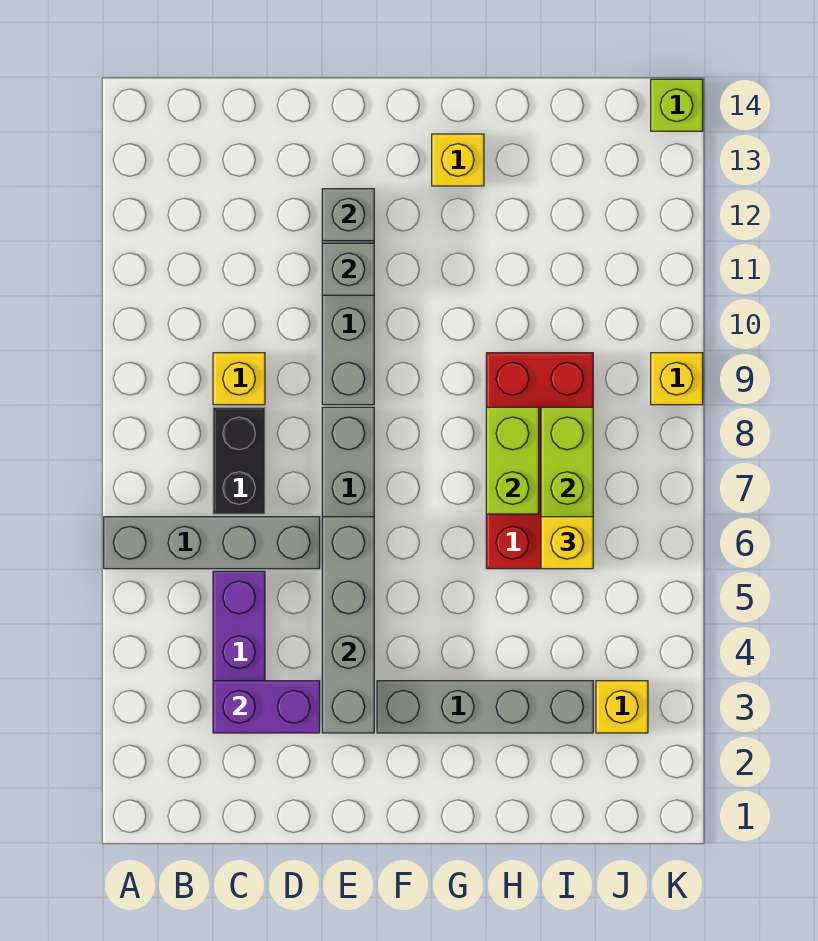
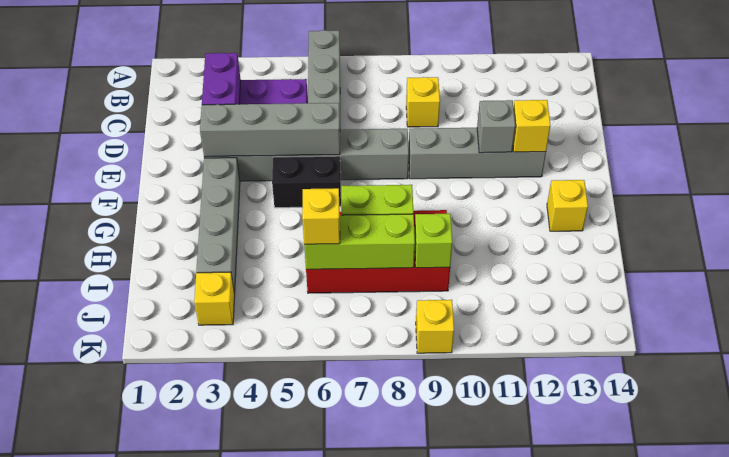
black 1x2 brick [213,407,265,514] -> black 1x2 brick moved to [272,156,341,208]
grey 1x1 brick [322,189,374,241] -> yellow 1x1 brick [513,100,550,152]
lime 1x1 brick [651,79,703,131] -> lime 1x1 brick moved to [414,214,452,268]

